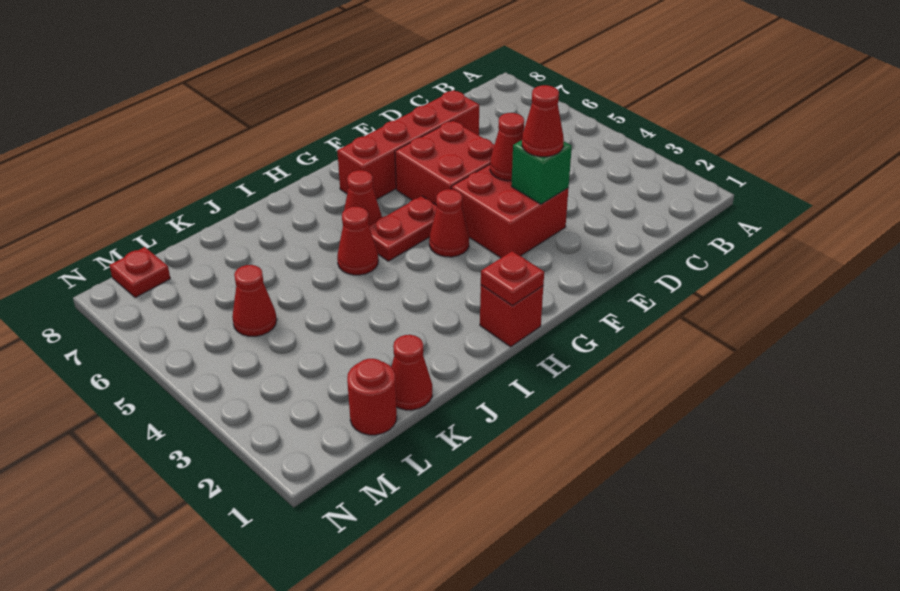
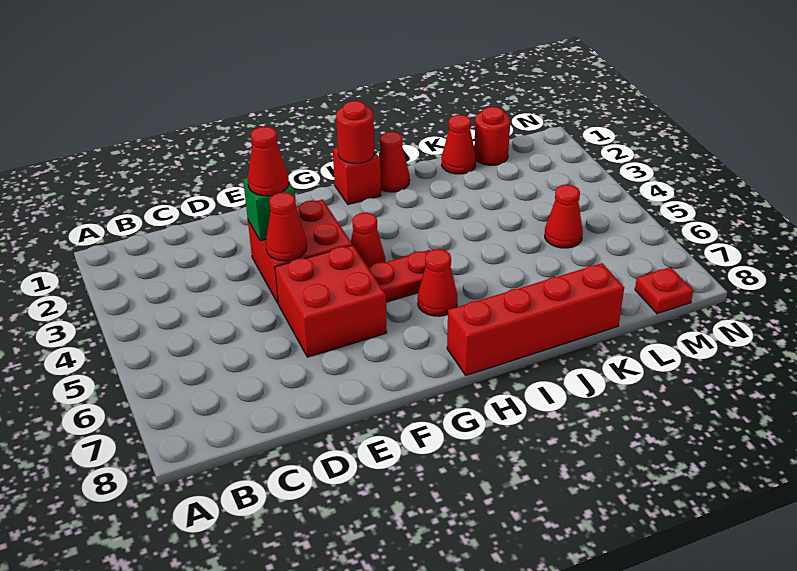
red 1x4 brick [337,90,479,199] -> red 1x4 brick moved to [447,263,624,375]
red 1x1 plate [481,251,544,306] -> red 1x1 round brick [336,101,374,164]
red 1x1 cone [337,207,378,275] -> red 1x1 cone moved to [379,132,410,192]

